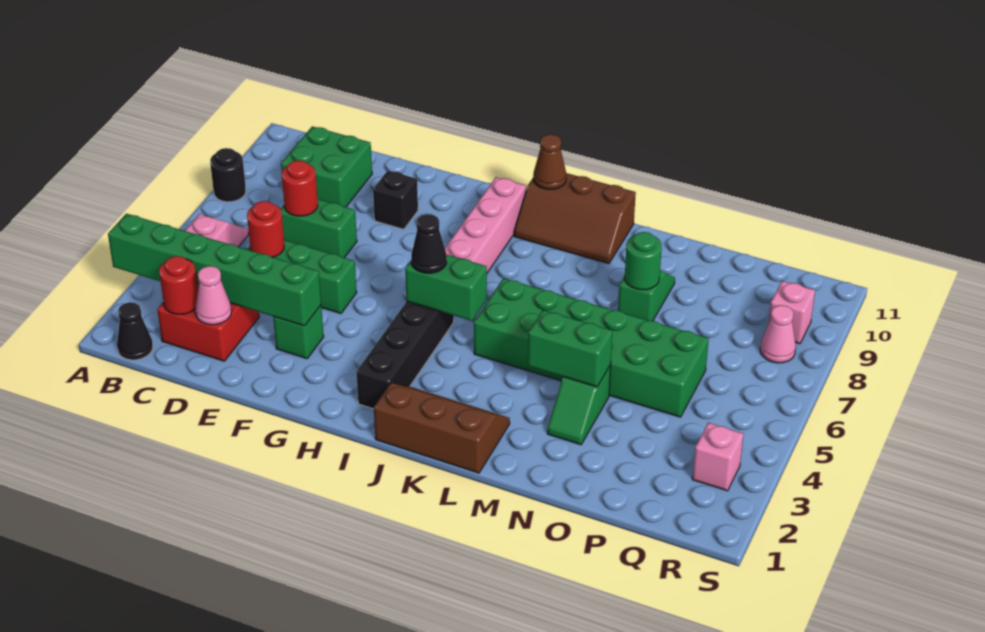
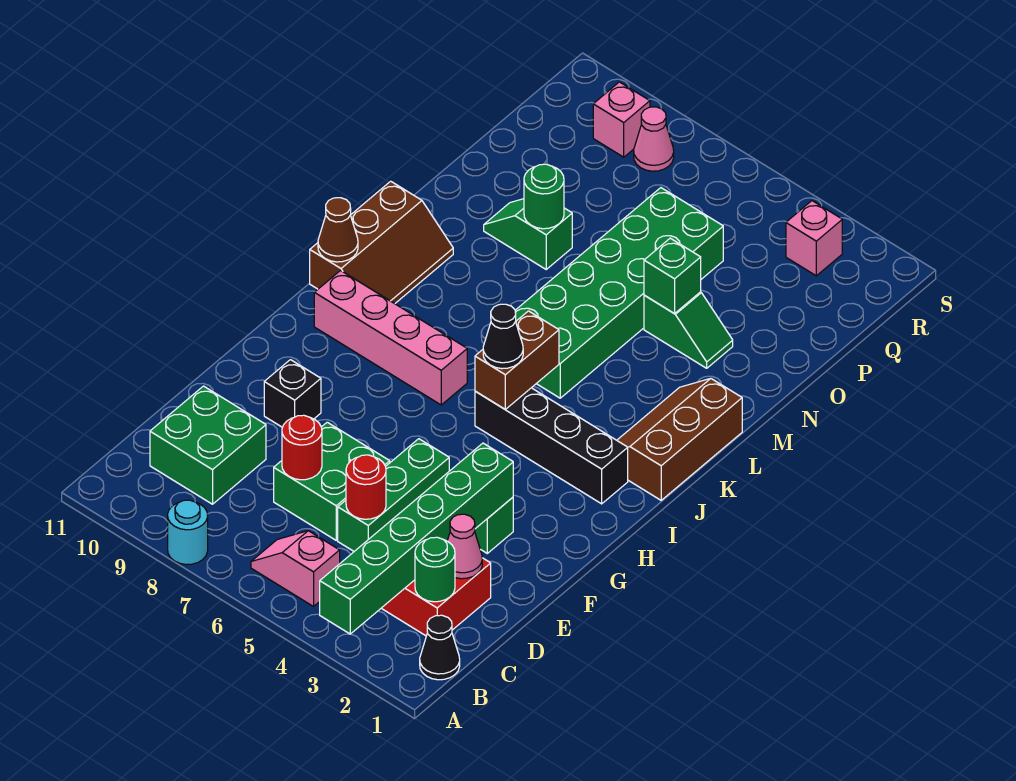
black 1x1 round brick [210,148,246,202] -> cyan 1x1 round brick [168,500,208,565]
red 1x1 round brick [159,256,198,314] -> green 1x1 round brick [415,537,455,602]
green 1x2 brick [281,199,357,258] -> green 2x2 brick [274,422,390,540]
green 1x2 brick [405,254,487,321] -> brown 1x2 brick [475,311,559,409]
green 1x2 brick [528,310,612,387] -> green 1x1 brick [644,238,701,314]

